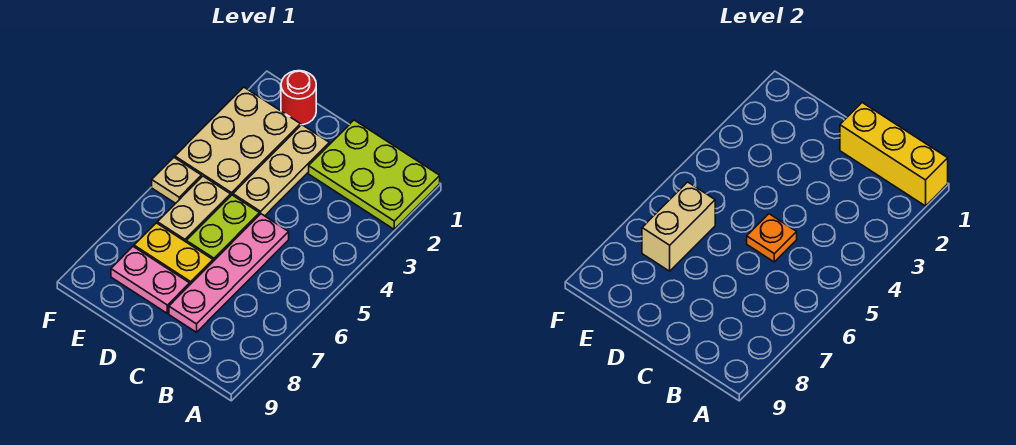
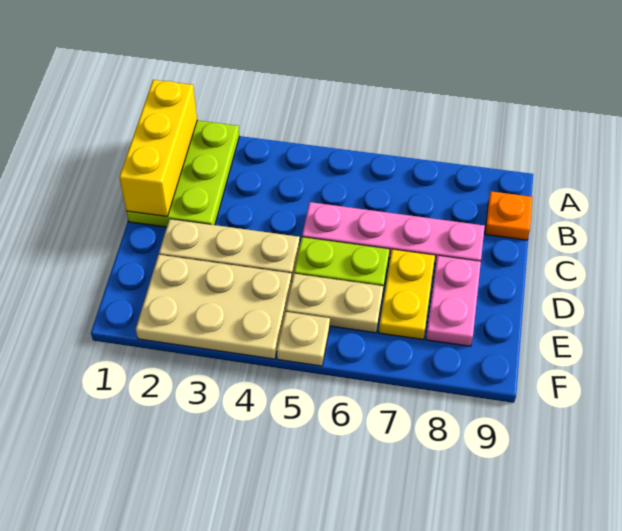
orange 1x1 plate [747,214,797,262] -> orange 1x1 plate moved to [485,191,532,240]
red 1x1 round brick [281,71,316,125] -> none
tan 1x2 brick [642,182,715,271] -> none

